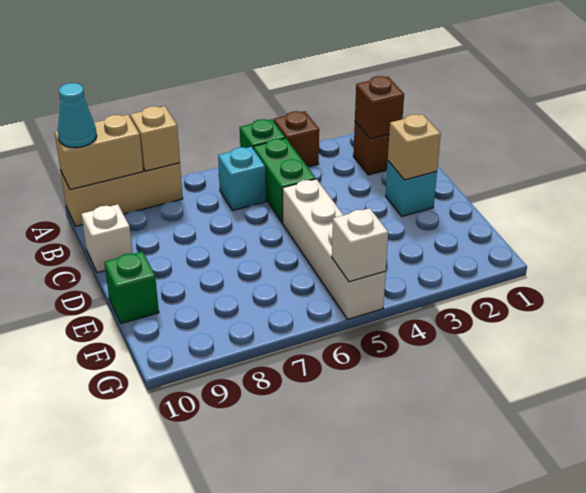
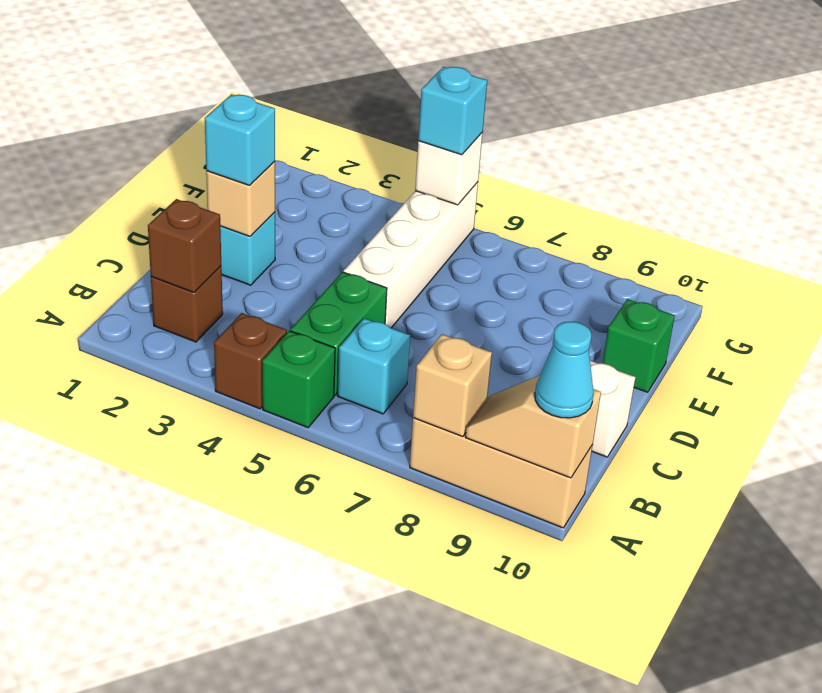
tan 1x2 brick [55,115,143,190] -> tan 1x2 slope [465,376,601,478]
none -> cyan 1x1 brick [205,94,275,185]
none -> cyan 1x1 brick [418,67,487,155]

